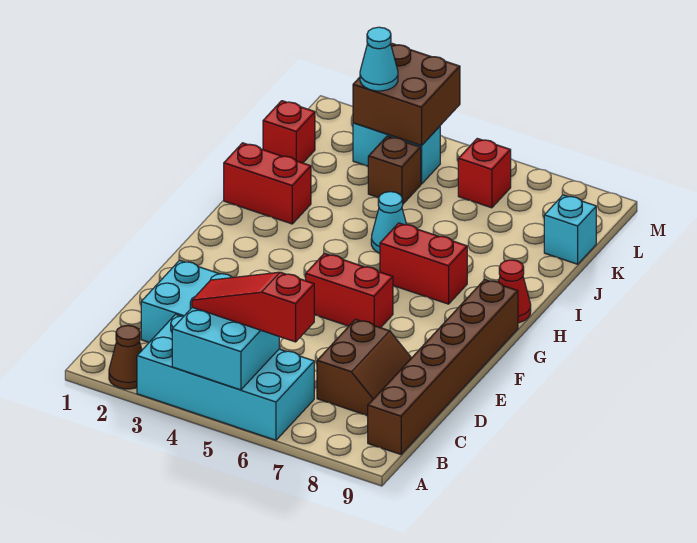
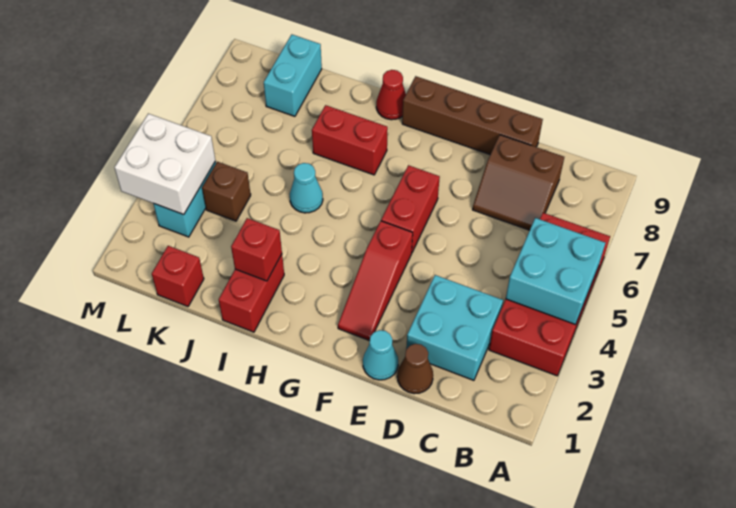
brown 1x1 cone [109,325,142,389] -> brown 1x1 cone moved to [397,344,433,394]
cyan 2x4 brick [137,314,314,440] -> red 2x4 brick [489,213,610,376]
red 1x3 slope [192,272,314,342] -> red 1x3 slope moved to [338,221,413,341]
brown 1x6 brick [368,279,518,454] -> brown 1x4 brick [402,76,543,154]
brown 2x2 slope [317,319,411,416] -> brown 2x2 slope turned to [473,135,564,230]
red 1x2 brick [380,223,467,304] -> red 1x2 brick turned to [312,105,388,175]
cyan 1x1 brick [544,195,596,264] -> cyan 1x2 brick [264,35,322,116]
brown 2x2 brick [353,43,460,146] -> white 2x2 brick [114,114,215,215]
cyan 1x1 cone [360,27,398,91] -> cyan 1x1 cone moved to [363,330,398,380]
red 1x1 brick [458,138,511,208] -> red 1x1 brick moved to [231,218,282,281]

